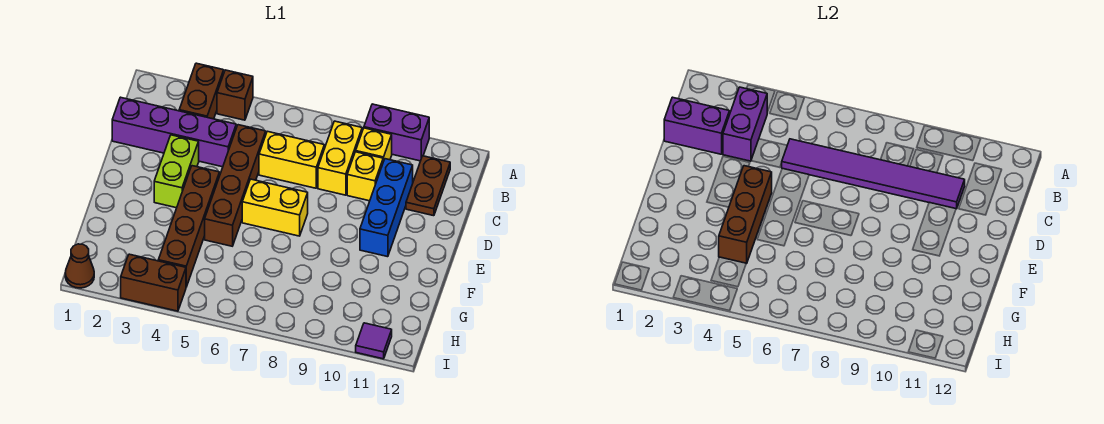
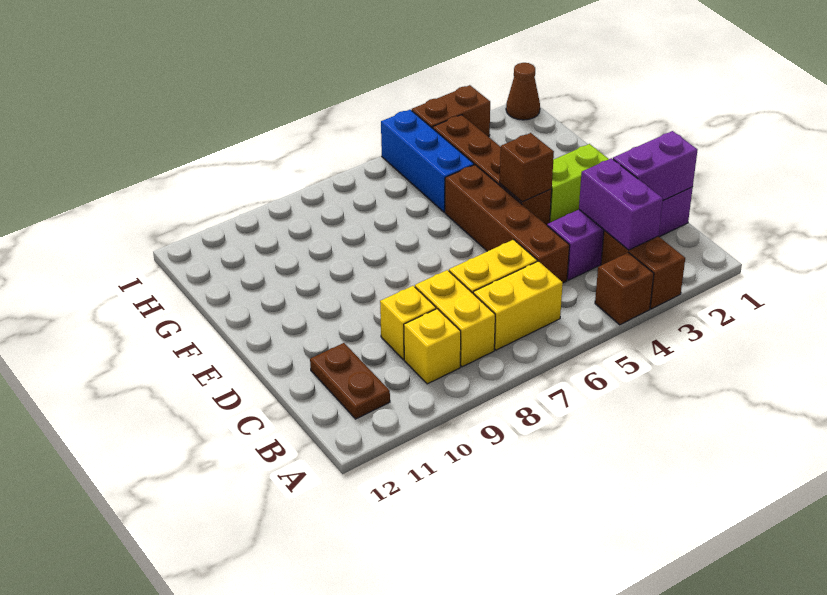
purple 1x2 brick [364,104,429,161] -> none
purple 1x6 tile [781,139,965,209] -> none
blue 1x3 brick [360,159,413,257] -> blue 1x3 brick moved to [381,110,474,212]
lime 1x2 brick [154,135,199,208] -> lime 1x2 brick turned to [550,144,609,222]
brown 1x3 brick [719,166,772,264] -> brown 1x1 brick [500,133,554,202]
yellow 1x2 brick [242,179,308,236] -> yellow 1x2 brick moved to [473,261,563,350]
purple 1x1 tile [356,323,392,359] -> none

